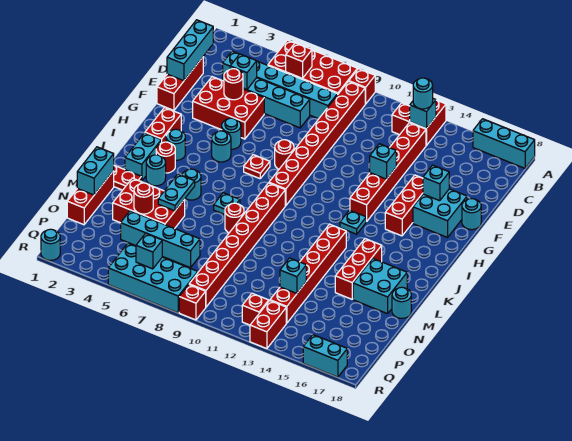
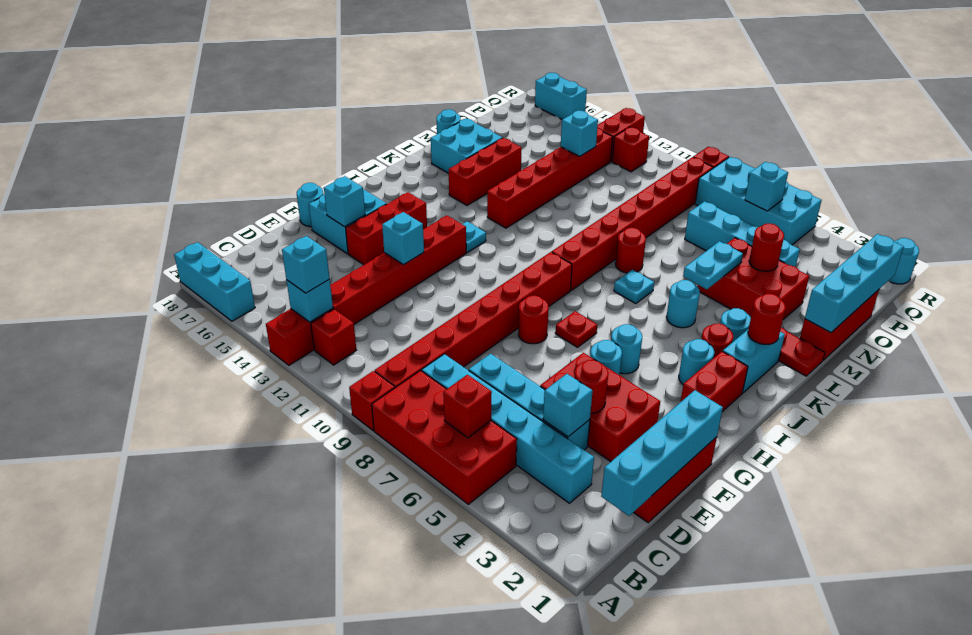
cyan 1x1 round brick [413,78,433,109] -> cyan 1x1 brick [282,236,330,293]
cyan 1x3 brick [167,20,213,81] -> cyan 1x4 brick [601,390,723,516]
none -> red 1x1 round brick [748,294,786,344]
cyan 1x2 brick [77,147,114,195] -> cyan 1x4 brick [805,234,904,333]

